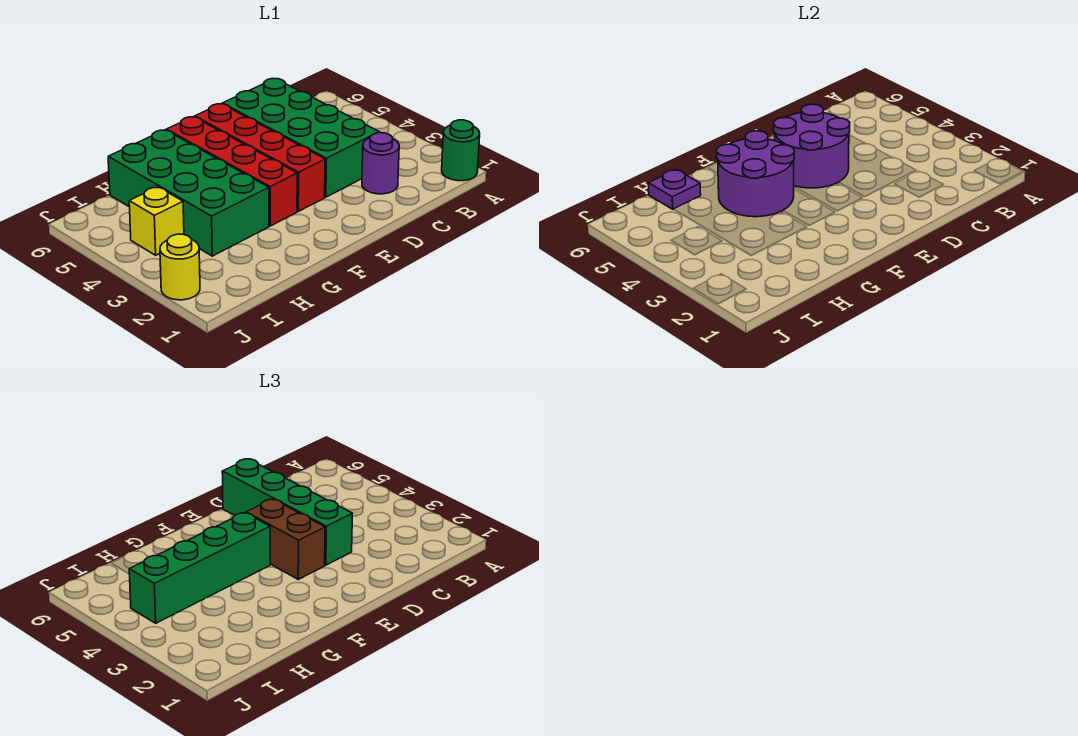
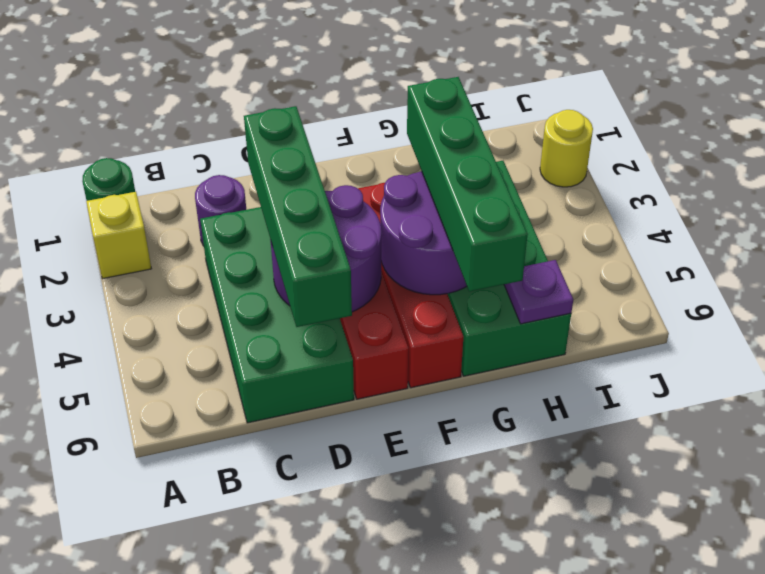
brown 1x2 brick [246,499,325,579] -> none
green 1x4 brick [129,513,270,623] -> green 1x4 brick turned to [407,77,528,292]
yellow 1x1 brick [129,187,184,255] -> yellow 1x1 brick moved to [86,192,151,279]

